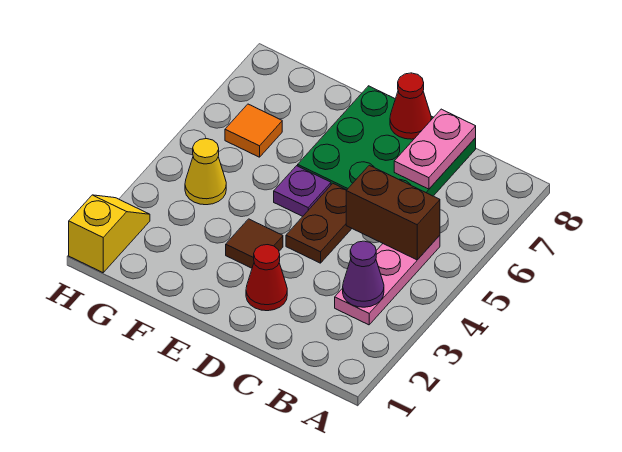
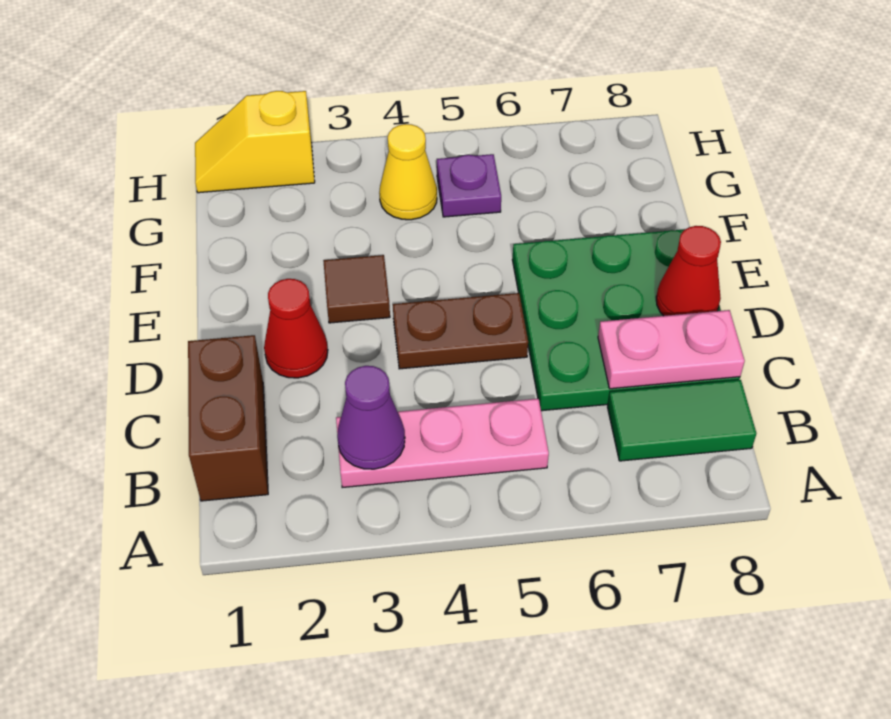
brown 1x2 brick [346,165,440,260] -> brown 1x2 brick moved to [188,335,268,501]
none -> green 1x2 tile [608,380,756,461]
purple 1x1 plate [274,166,331,216] -> purple 1x1 plate moved to [437,154,501,217]
orange 1x1 tile [225,104,282,157] -> none
yellow 1x2 slope [69,195,150,273] -> yellow 1x2 slope turned to [195,91,315,193]

